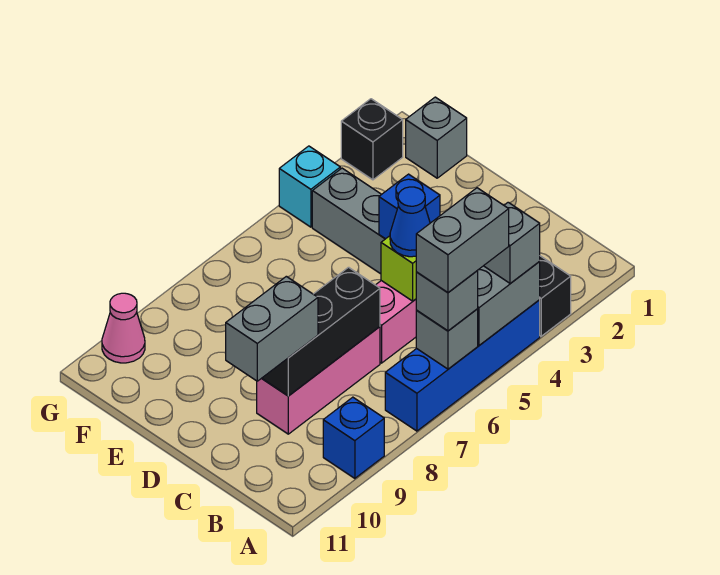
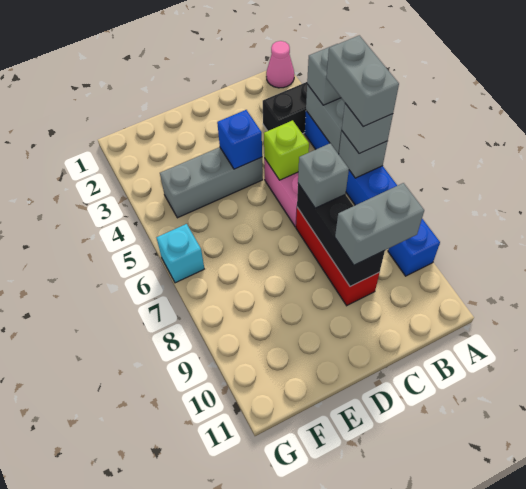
blue 1x1 cone [390,187,430,257] -> none
pink 1x3 brick [257,327,380,434] -> red 1x3 brick [296,208,380,306]
grey 1x2 brick [226,276,318,381] -> grey 1x2 brick turned to [335,183,424,265]
grey 1x1 brick [406,97,467,178] -> grey 1x1 brick moved to [298,143,349,208]
black 1x1 brick [341,99,403,180] -> none
cyan 1x1 brick [279,146,340,227] -> cyan 1x1 brick moved to [156,224,204,283]
pink 1x1 cone [102,293,145,363] -> pink 1x1 cone moved to [266,41,294,88]

